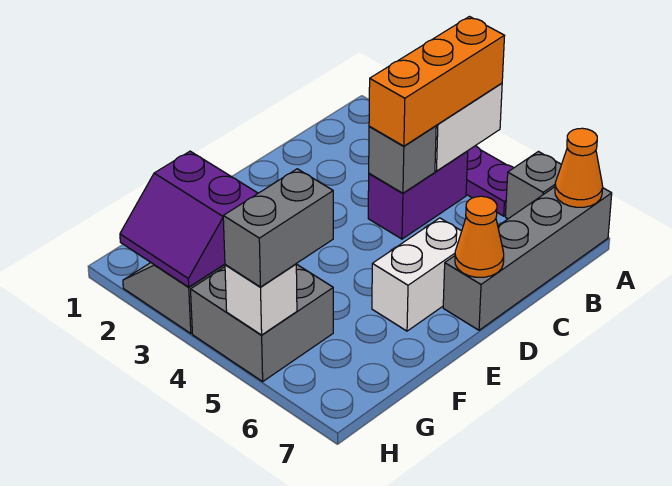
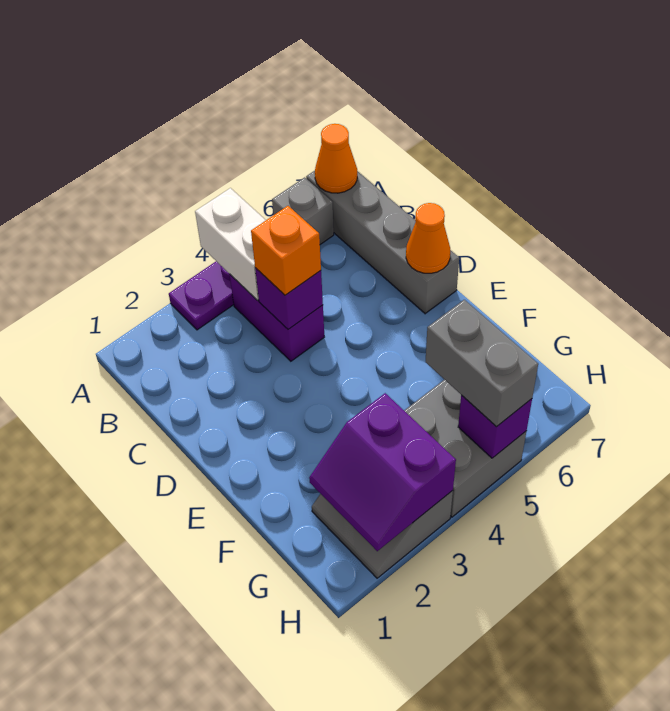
orange 1x3 brick [369,17,504,146] -> orange 1x1 brick [251,206,321,295]
grey 1x1 brick [369,126,436,193] -> purple 1x1 brick [255,268,323,329]
white 1x2 brick [372,218,462,331] -> none
purple 2x2 slope [120,151,258,287] -> purple 2x2 slope turned to [309,393,456,551]
white 1x1 brick [225,264,297,335] -> purple 1x1 brick [458,395,532,458]

